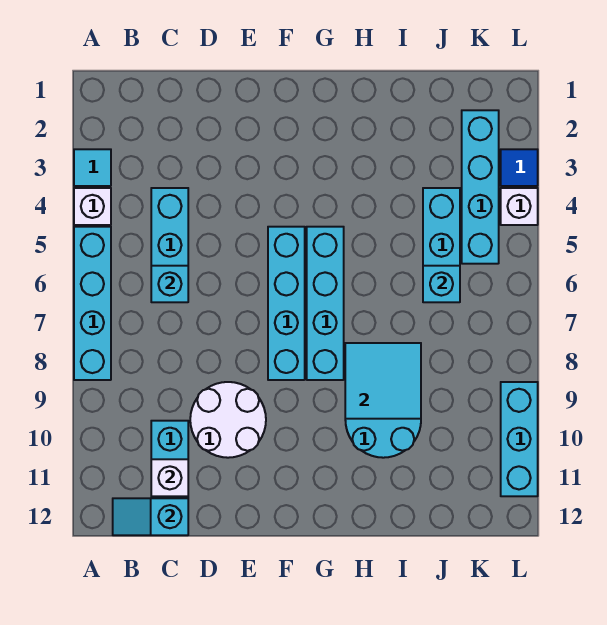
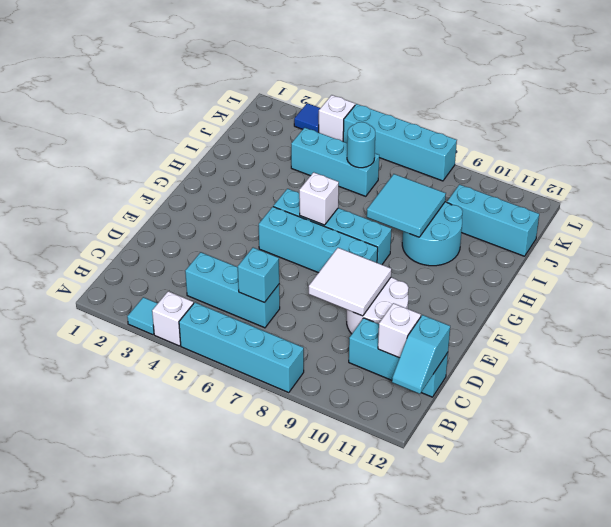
none -> white 2x2 tile [309,248,391,316]
none -> white 1x1 brick [299,172,339,225]
cyan 1x1 brick [423,266,460,302] -> cyan 1x1 round brick [347,122,375,168]
cyan 1x4 brick [462,110,499,264] -> cyan 1x4 brick moved to [343,104,457,181]
cyan 1x3 brick [501,382,538,496] -> cyan 1x3 brick moved to [447,184,539,256]

